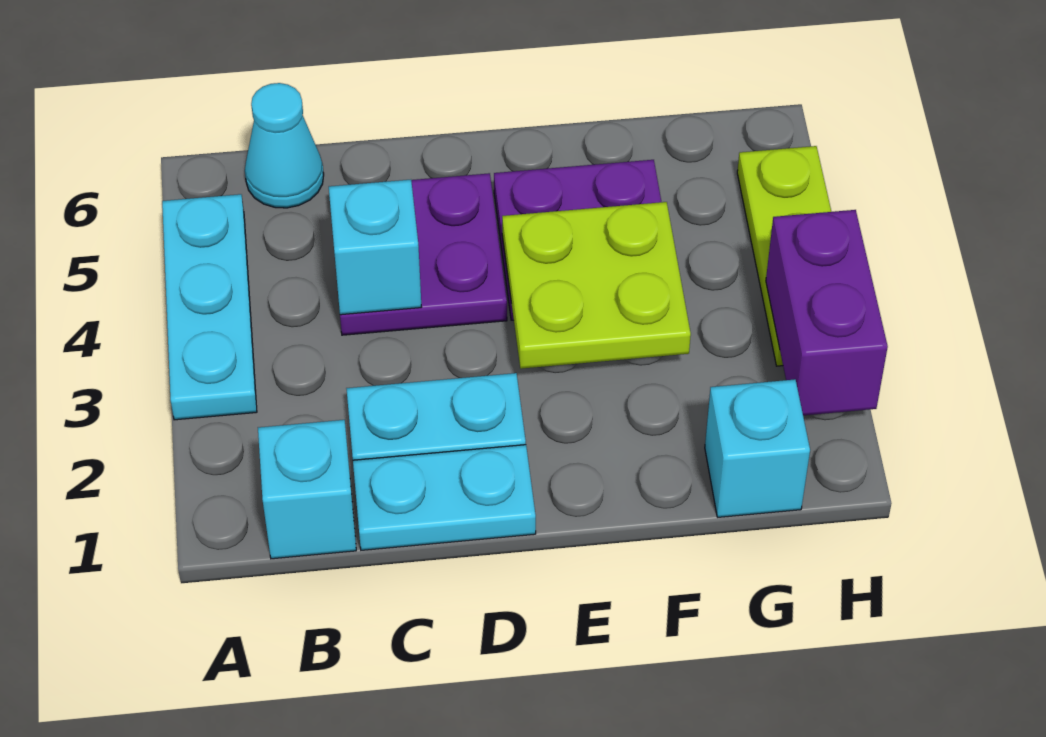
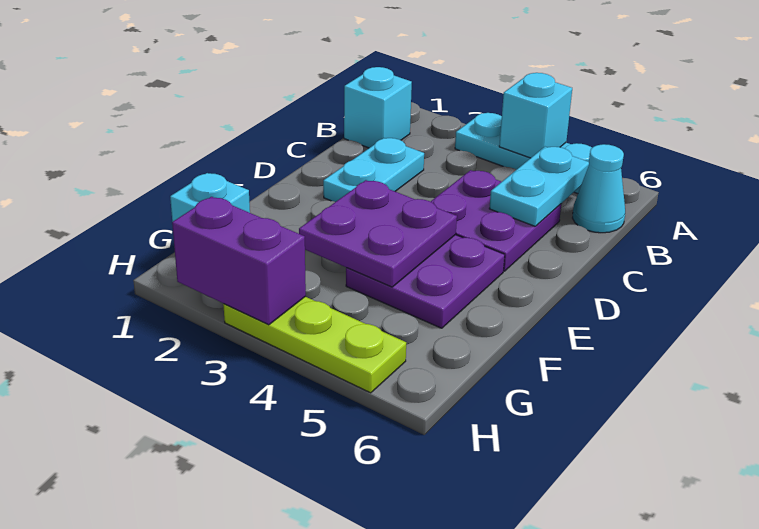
cyan 1x2 plate [353,445,536,550] -> cyan 1x2 plate moved to [489,147,589,226]
cyan 1x1 brick [329,180,421,315] -> cyan 1x1 brick moved to [499,73,572,158]
lime 2x2 plate [502,202,691,369] -> purple 2x2 plate [299,180,457,287]

